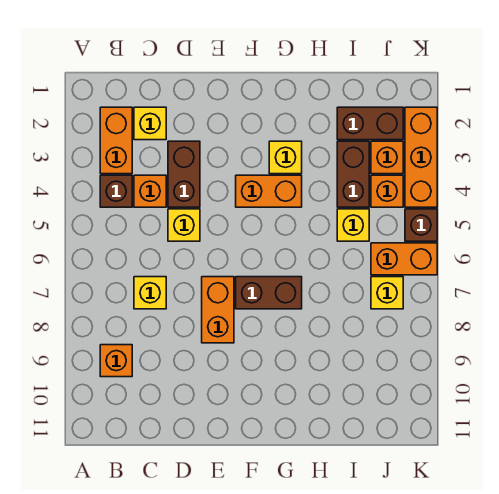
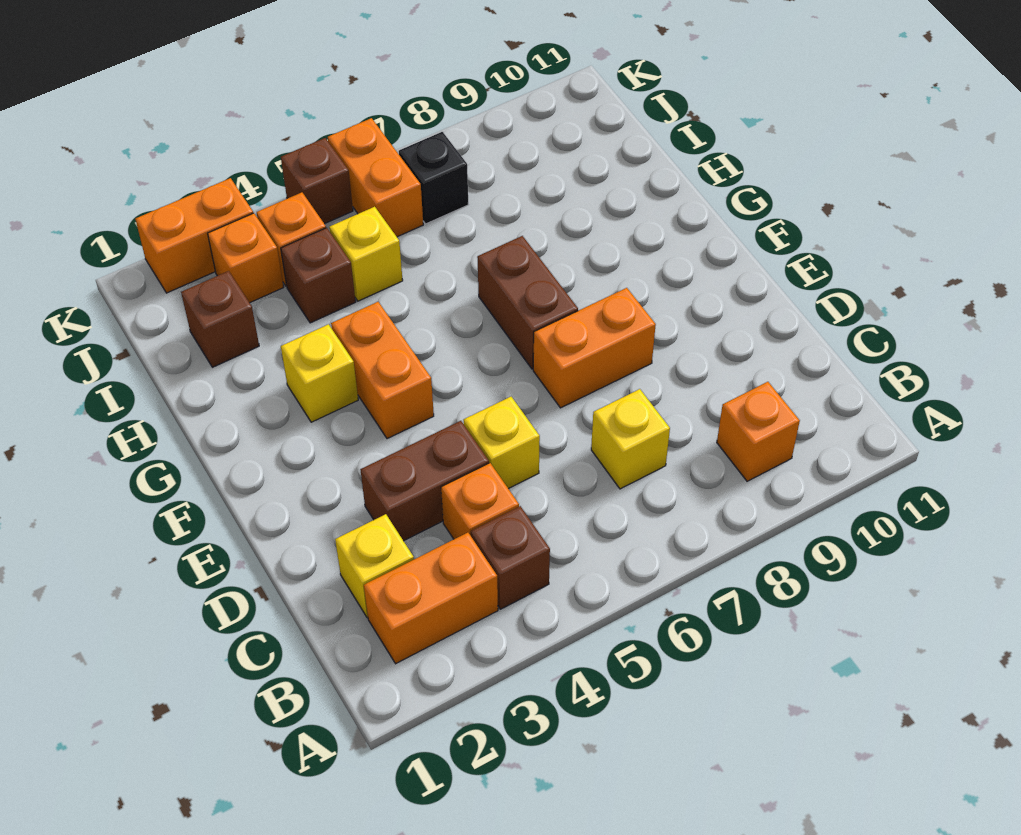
brown 1x2 brick [337,107,403,140] -> brown 1x1 brick [181,271,259,367]
brown 1x2 brick [337,141,369,207] -> brown 1x1 brick [281,228,356,323]
yellow 1x1 brick [371,277,403,309] -> black 1x1 brick [399,132,468,224]
orange 1x3 brick [405,107,437,207] -> orange 1x2 brick [136,178,253,293]

